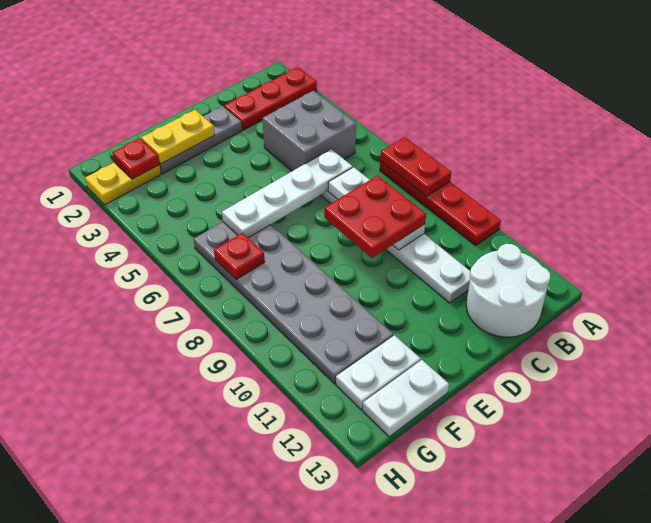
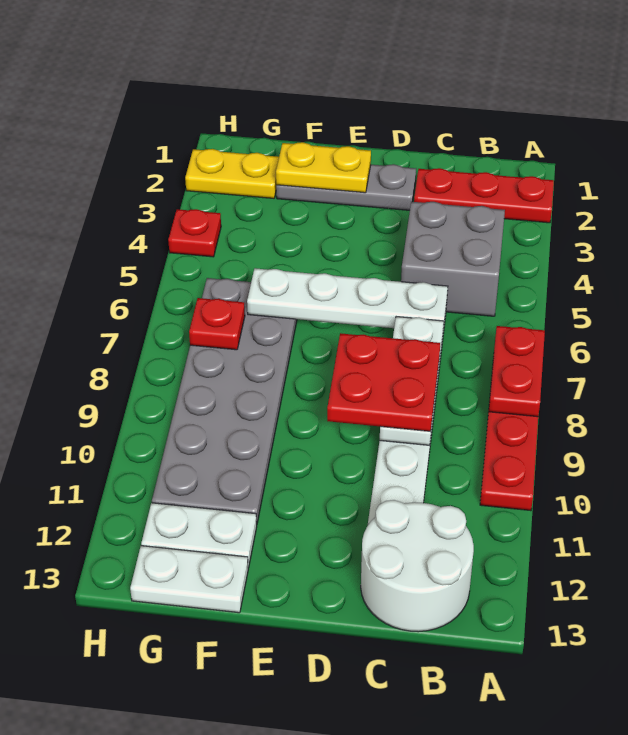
red 1x1 plate [112,138,159,179] -> red 1x1 plate moved to [168,209,221,257]

